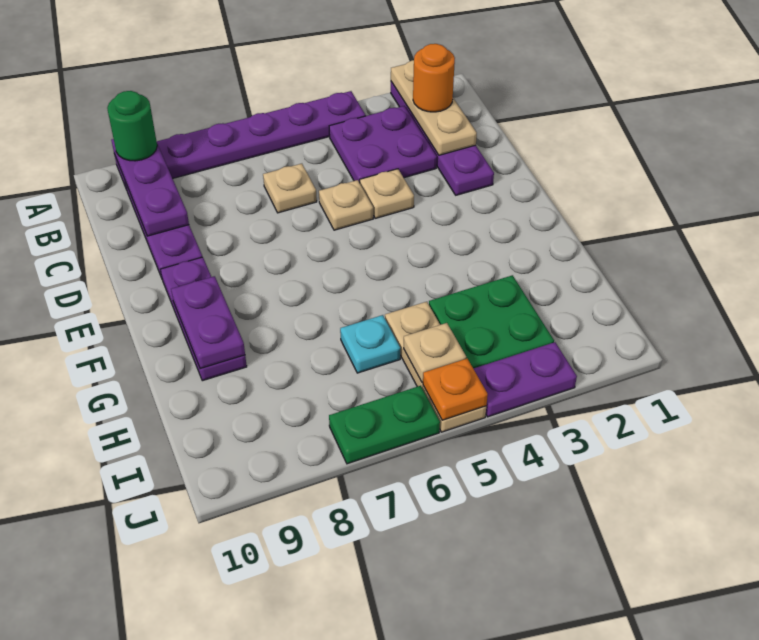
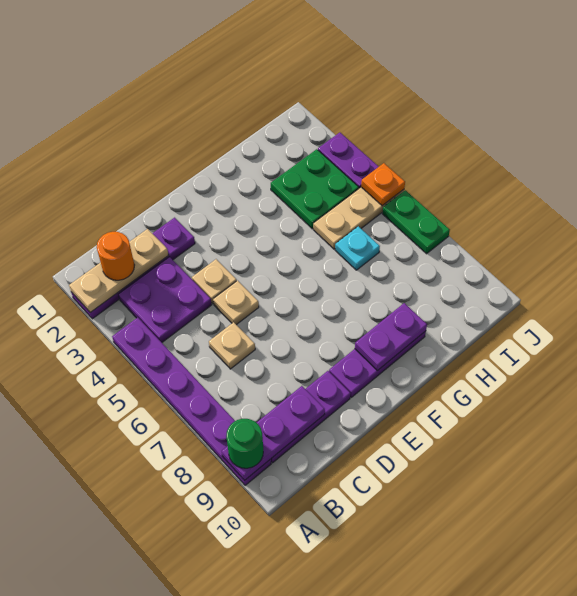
tan 1x1 plate [404,323,466,383] -> none

